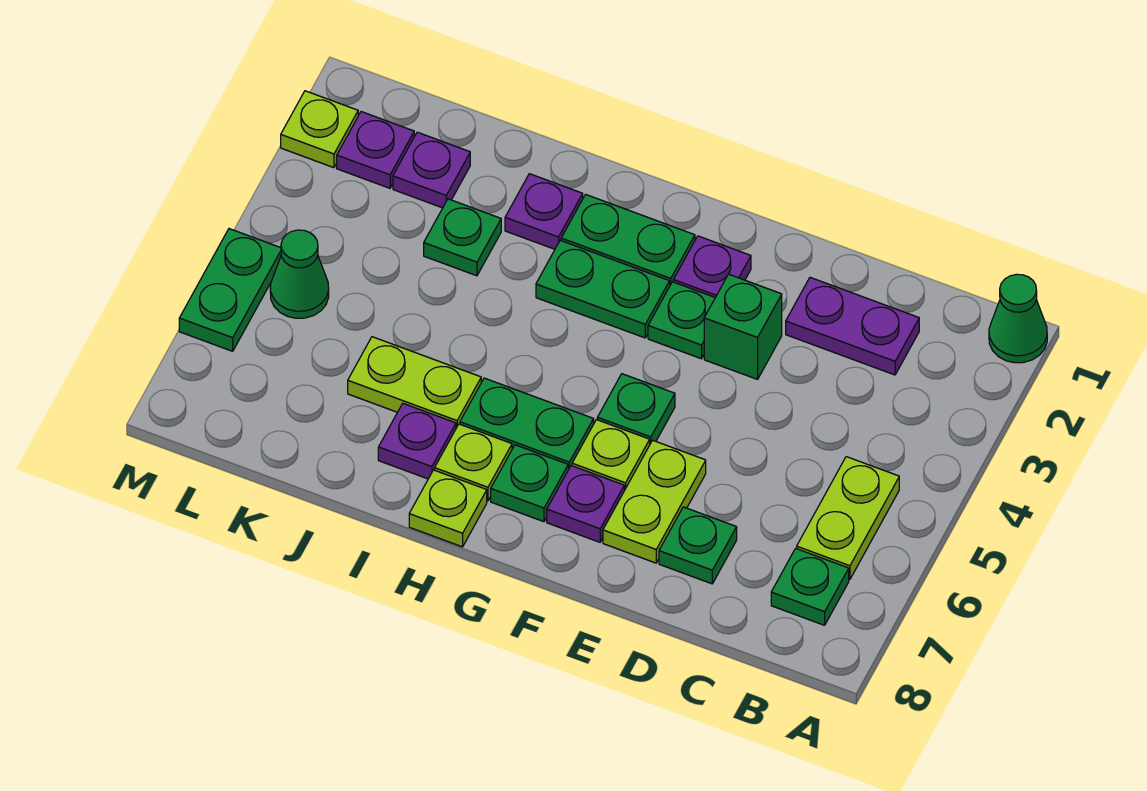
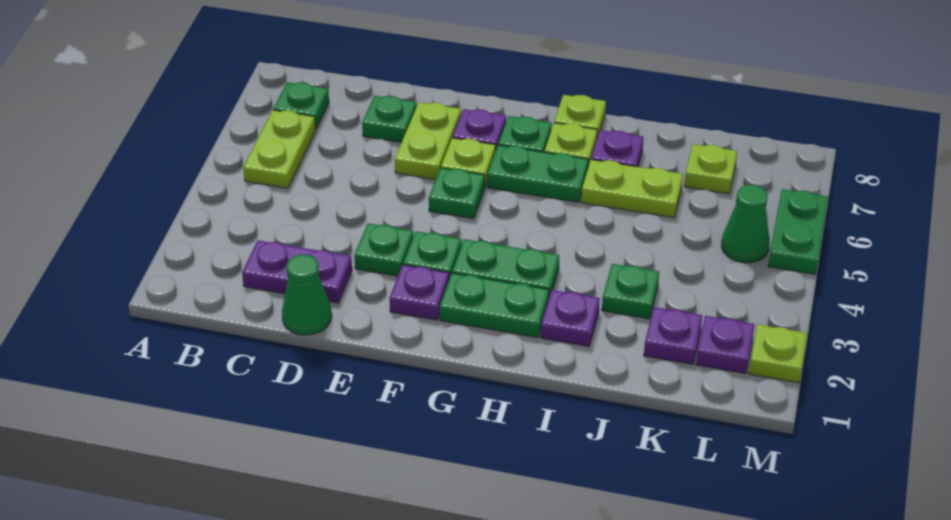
green 1x1 cone [989,274,1047,363] -> green 1x1 cone moved to [282,255,332,335]
green 1x1 brick [704,274,782,379] -> green 1x1 plate [354,223,413,276]
none -> lime 1x1 plate [684,144,737,194]

